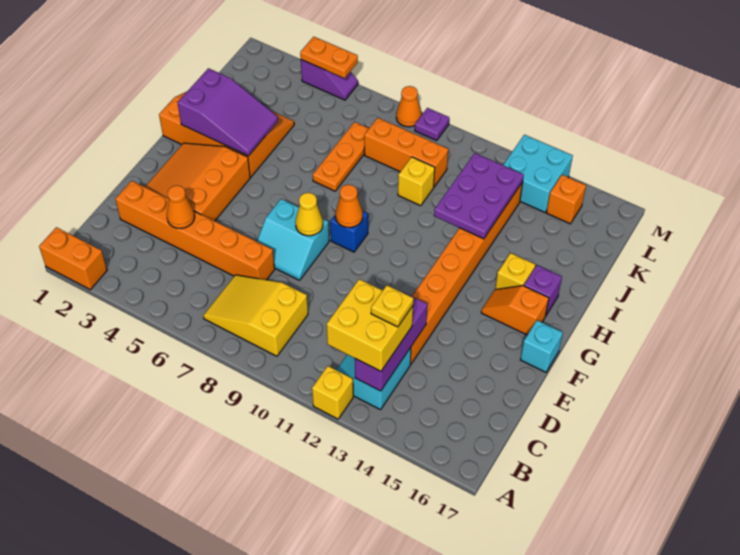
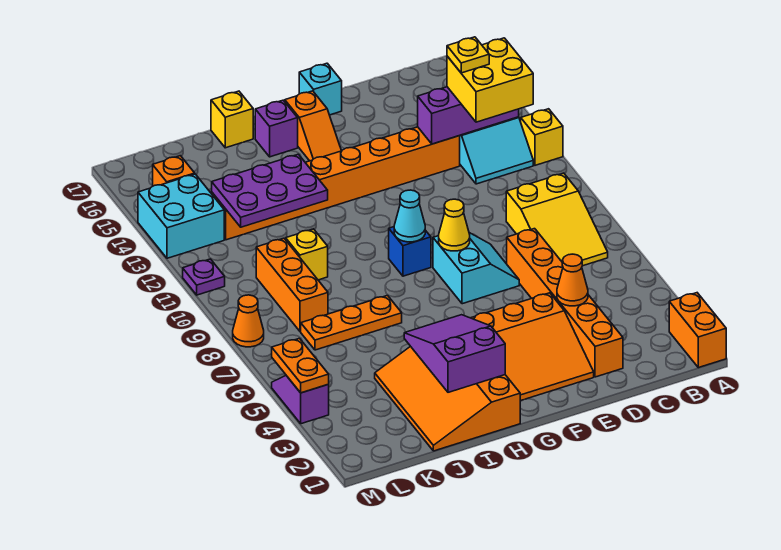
orange 1x1 cone [335,185,363,228] -> cyan 1x1 cone [394,190,425,242]
yellow 1x1 brick [495,253,535,289] -> yellow 1x1 brick moved to [211,91,253,148]
purple 1x1 plate [415,108,449,140] -> purple 1x1 plate moved to [183,259,225,295]

